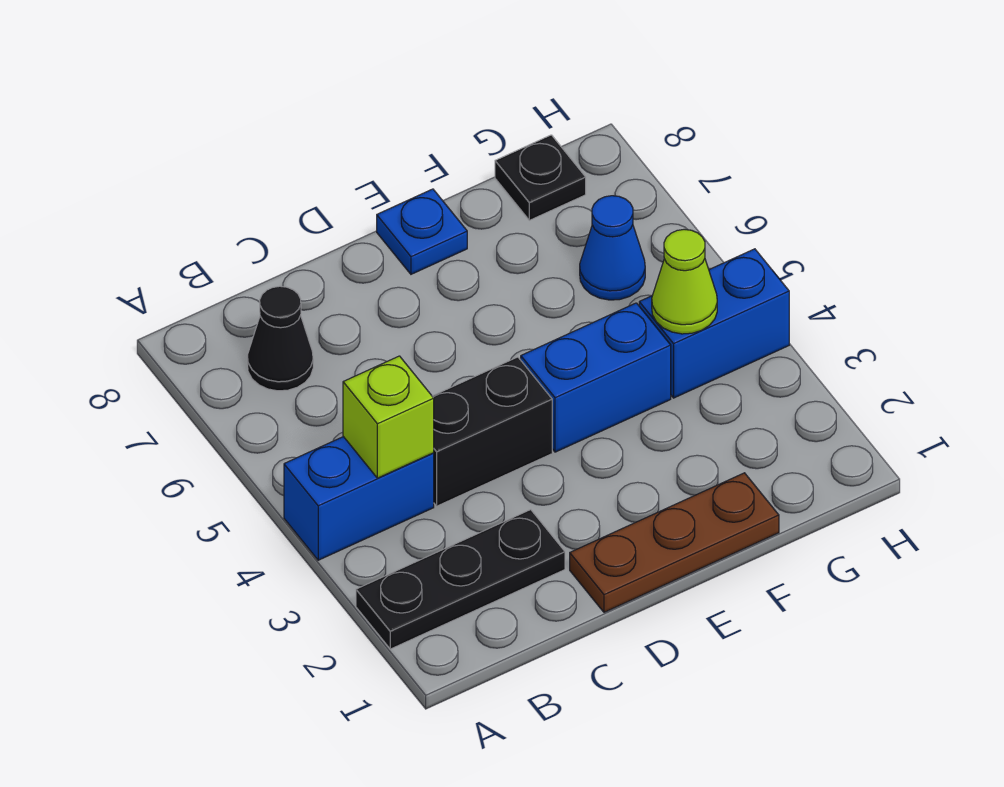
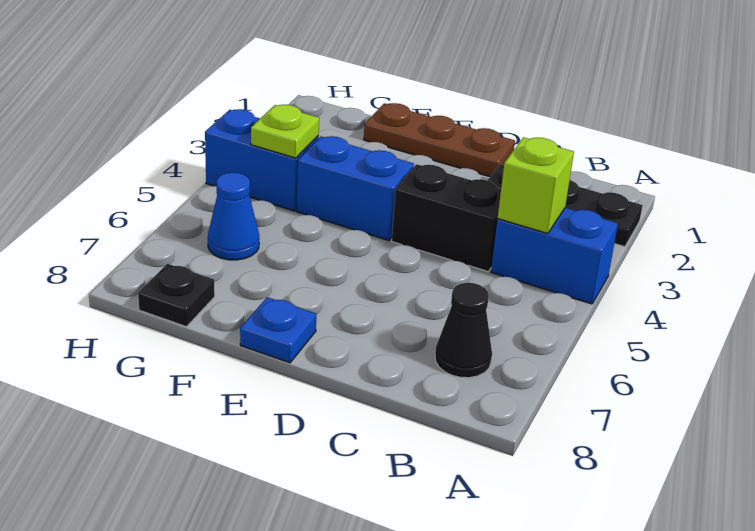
lime 1x1 cone [652,229,717,334] -> lime 1x1 plate [251,105,319,158]

